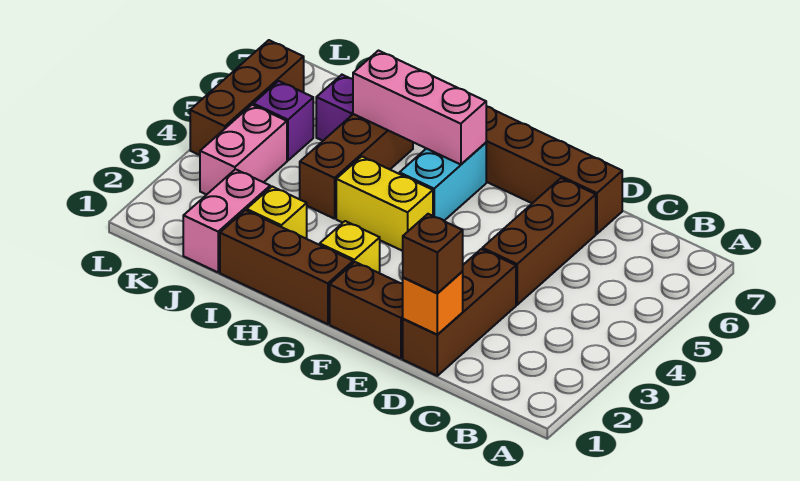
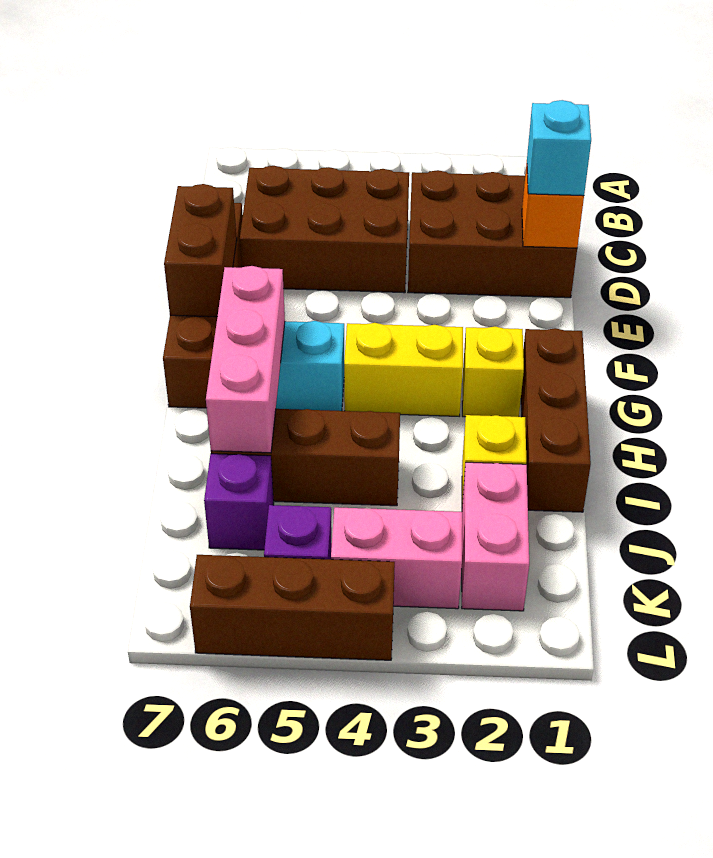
brown 1x3 brick [403,249,516,376] -> brown 2x3 brick [408,170,577,298]
brown 1x1 brick [403,214,463,293] -> cyan 1x1 brick [527,100,591,196]
brown 1x3 brick [482,178,596,305] -> brown 2x3 brick [240,166,409,293]
brown 1x2 brick [330,262,403,359] -> brown 1x2 brick moved to [164,184,237,317]
yellow 1x2 brick [336,156,433,251] -> yellow 1x2 brick turned to [344,323,463,416]
pink 1x2 brick [183,169,270,272] -> pink 1x2 brick turned to [462,462,529,611]

